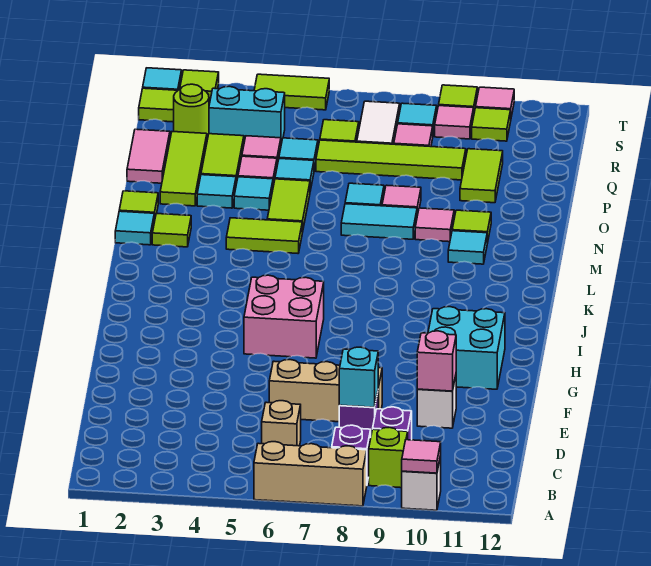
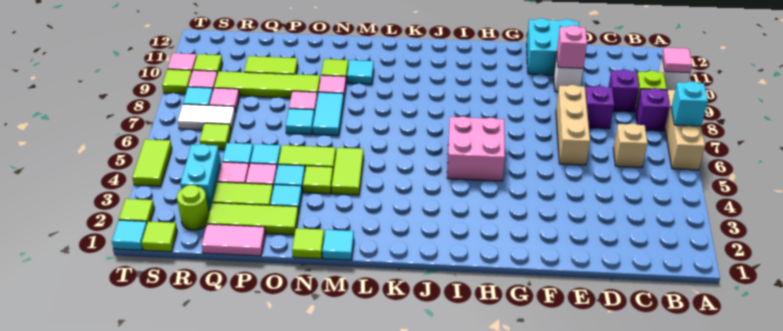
cyan 1x1 brick [339,347,378,407] -> cyan 1x1 brick moved to [671,81,708,126]
cyan 2x2 brick [428,307,505,389] -> cyan 2x2 brick moved to [527,18,579,75]
lime 1x1 tile [152,214,191,247] -> lime 1x1 tile moved to [303,166,333,194]
lime 1x4 tile [316,140,466,180] -> lime 1x4 tile turned to [214,71,320,98]

